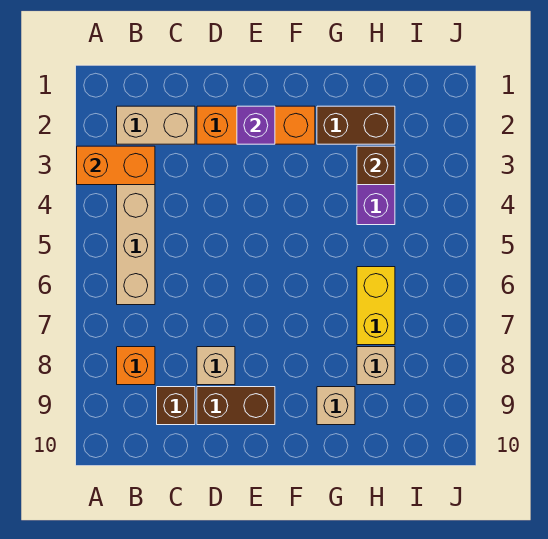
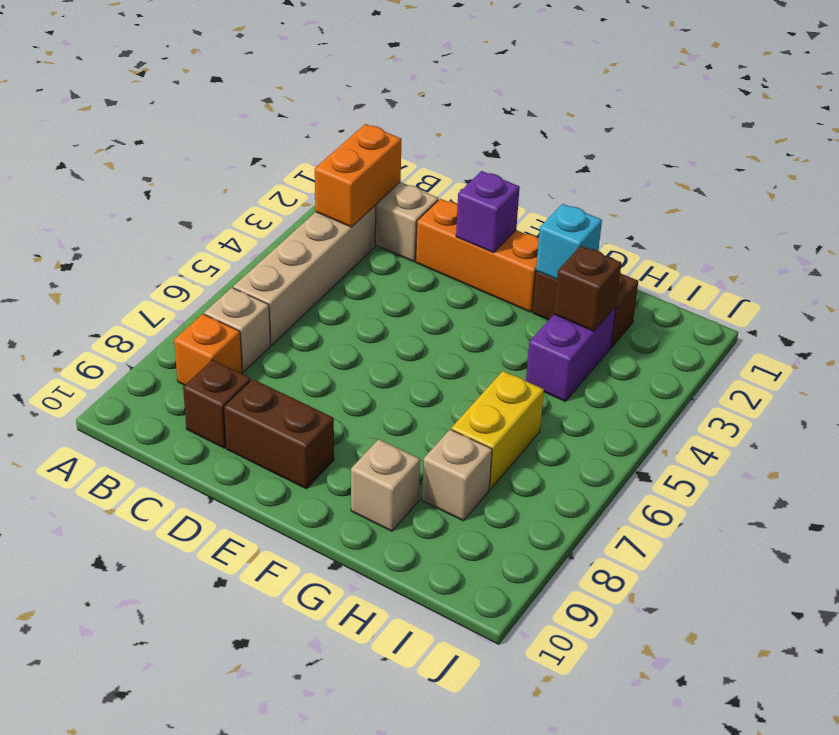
orange 1x2 brick [77,146,155,185] -> orange 1x2 brick turned to [315,124,402,227]
tan 1x1 brick [197,347,235,385] -> tan 1x1 brick moved to [204,288,270,372]
none -> cyan 1x1 brick [536,204,602,279]

